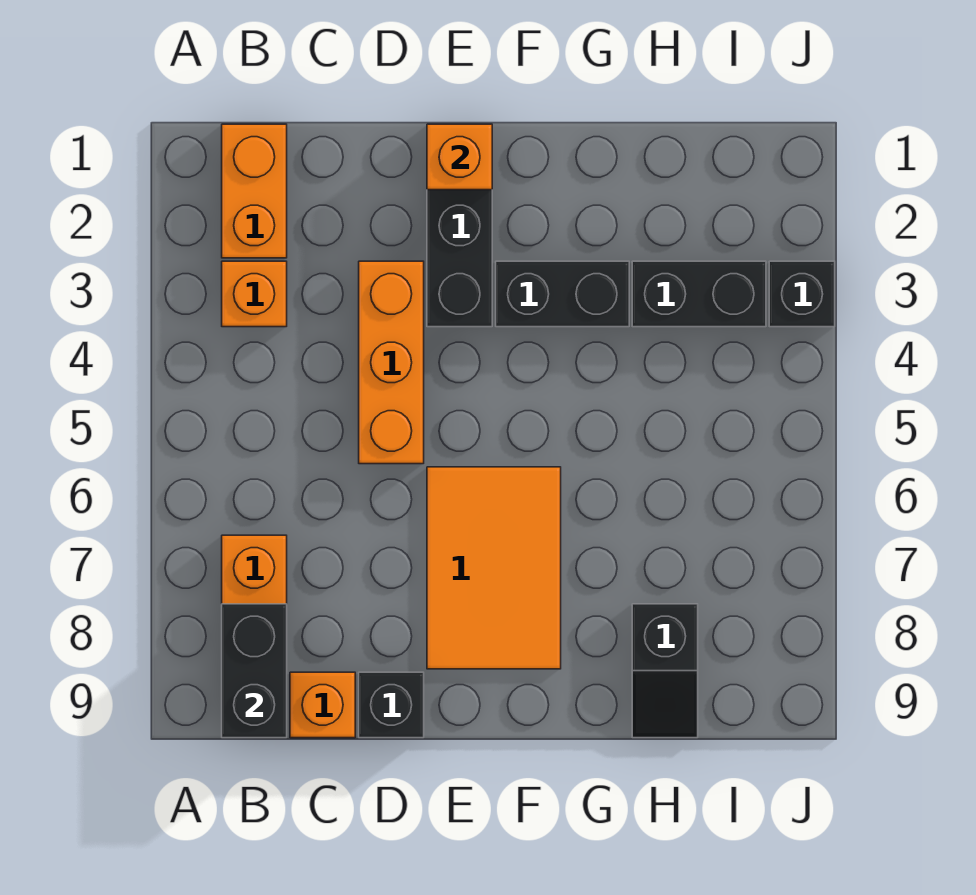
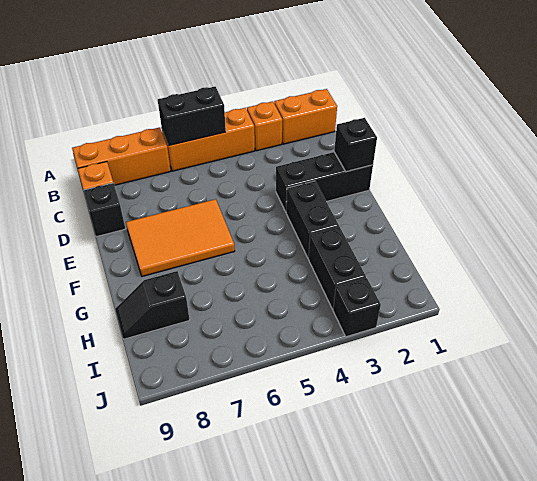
black 1x2 brick [222,604,287,738] -> black 1x2 brick moved to [158,87,226,145]
orange 1x3 brick [359,261,424,464] -> orange 1x3 brick moved to [162,108,255,171]
orange 1x1 brick [427,124,492,190] -> black 1x1 brick [334,118,377,172]

